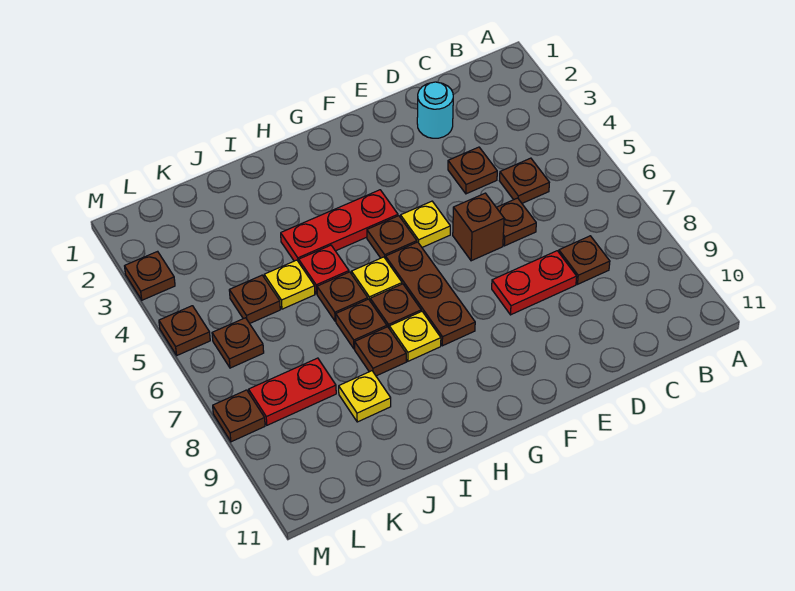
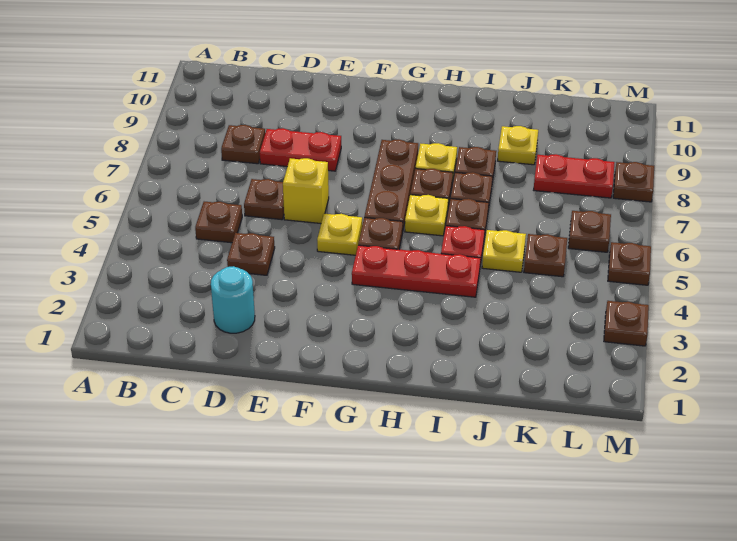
brown 1x1 brick [453,193,504,261] -> yellow 1x1 brick [283,158,329,223]

